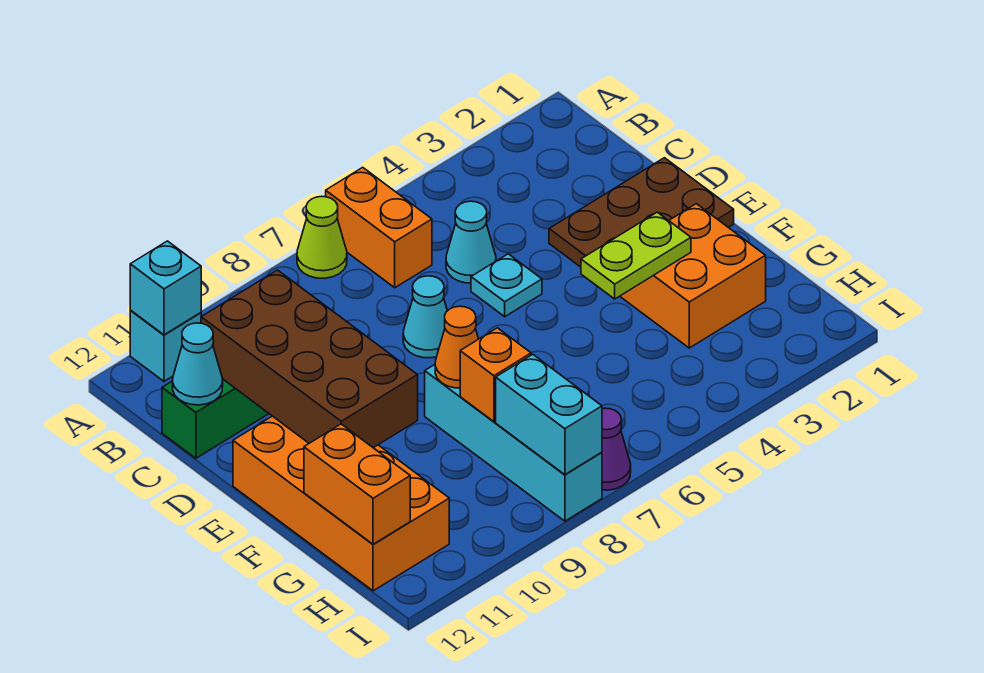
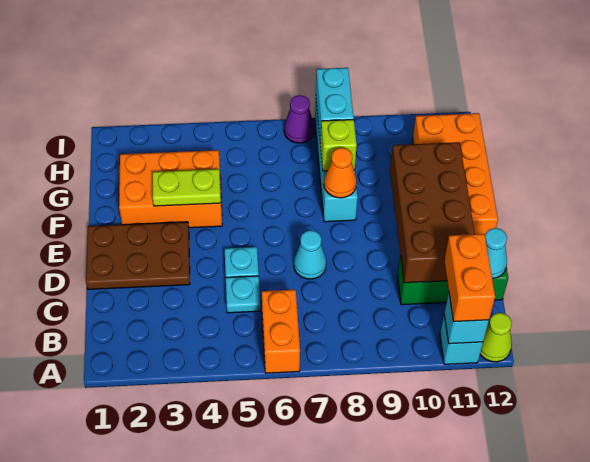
lime 1x1 cone [297,196,347,278] -> lime 1x1 cone moved to [480,313,512,362]
cyan 1x1 cone [446,201,496,283] -> cyan 1x1 plate [226,276,260,313]
orange 2x2 brick [620,204,766,348] -> orange 2x3 brick [119,150,222,228]
orange 1x1 brick [460,328,531,422] -> lime 1x1 brick [320,120,357,171]
orange 1x2 brick [304,424,410,544] -> orange 1x2 brick moved to [444,234,495,322]

